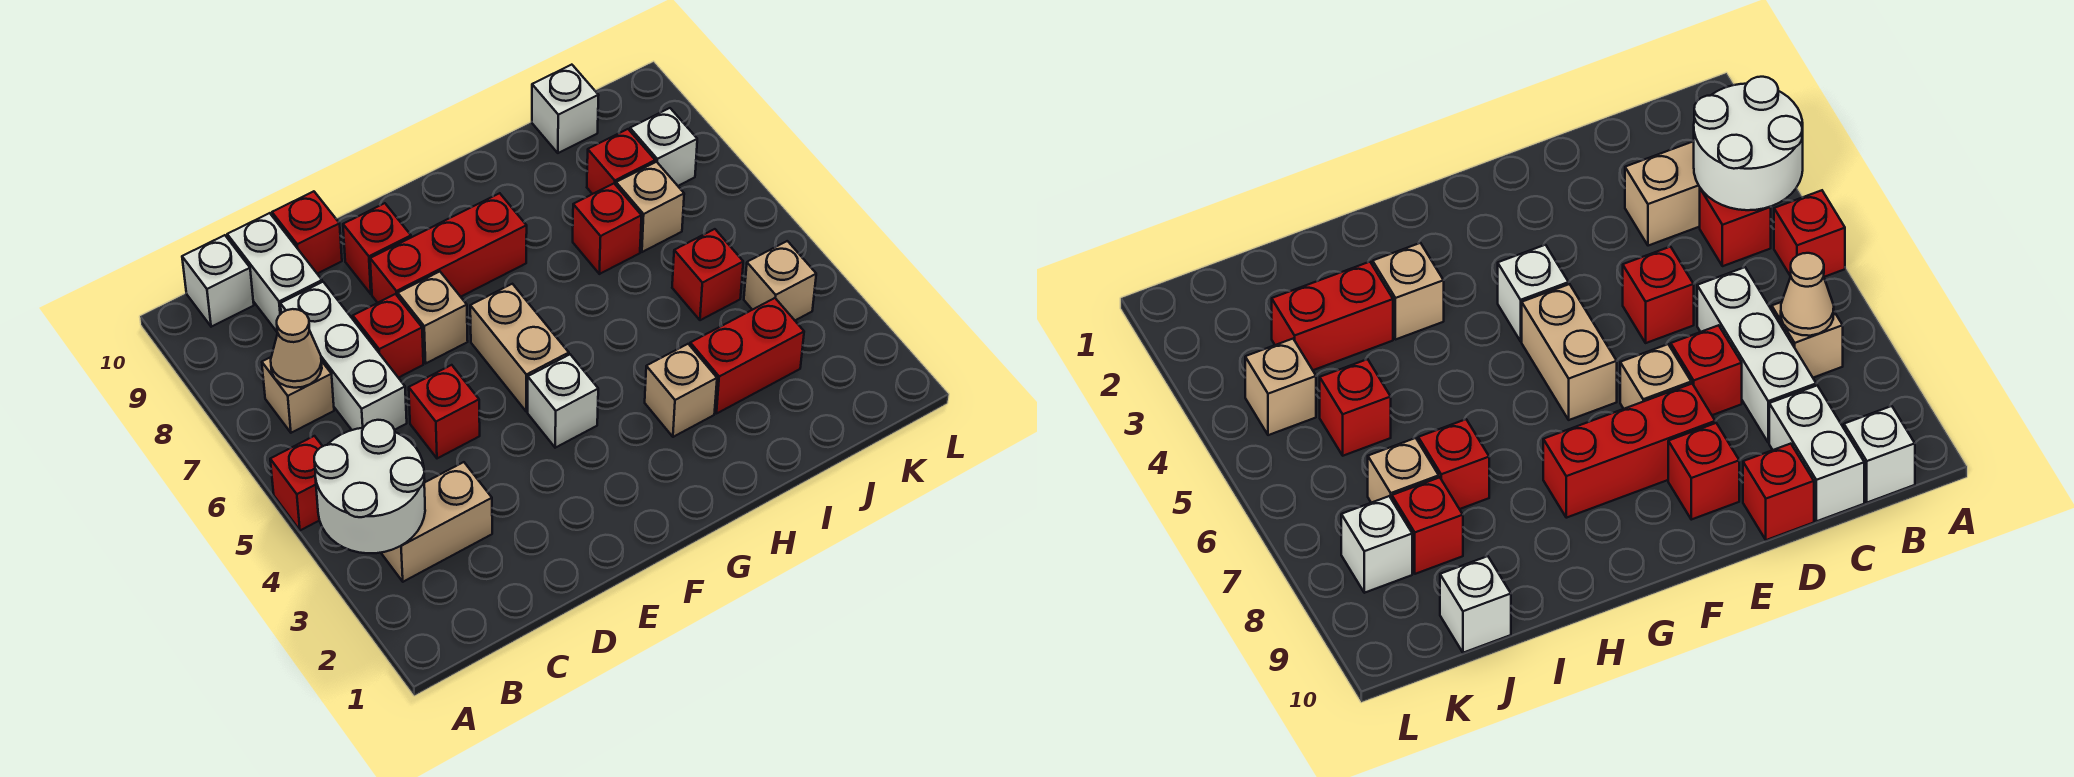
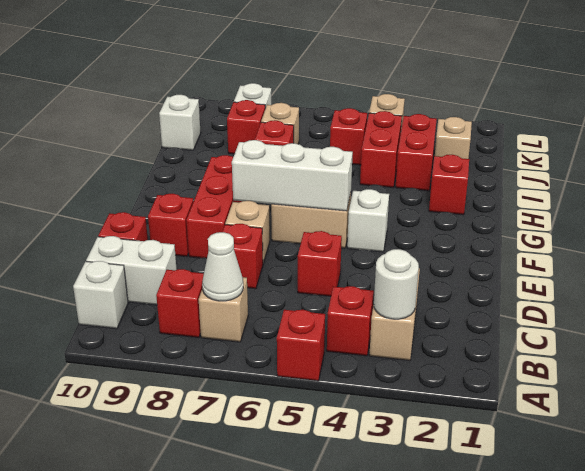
white 2x2 round brick [314,420,425,553] -> white 1x1 round brick [374,249,419,319]
tan 1x1 cone [271,309,322,388] -> white 1x1 cone [202,232,243,301]
none -> red 1x1 brick [156,269,204,338]
white 1x3 brick [280,282,407,430] -> white 1x3 brick moved to [232,140,353,211]
none -> red 1x1 brick [429,155,469,215]
tan 1x1 brick [645,344,717,437] -> tan 1x1 brick moved to [435,117,472,159]
none -> red 1x2 brick [360,111,402,187]

